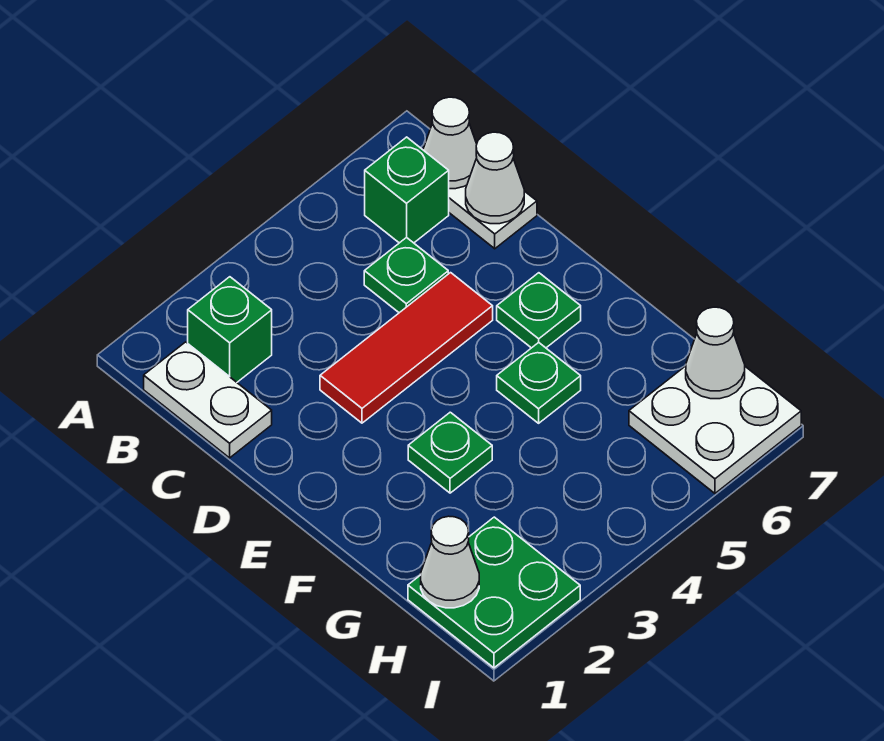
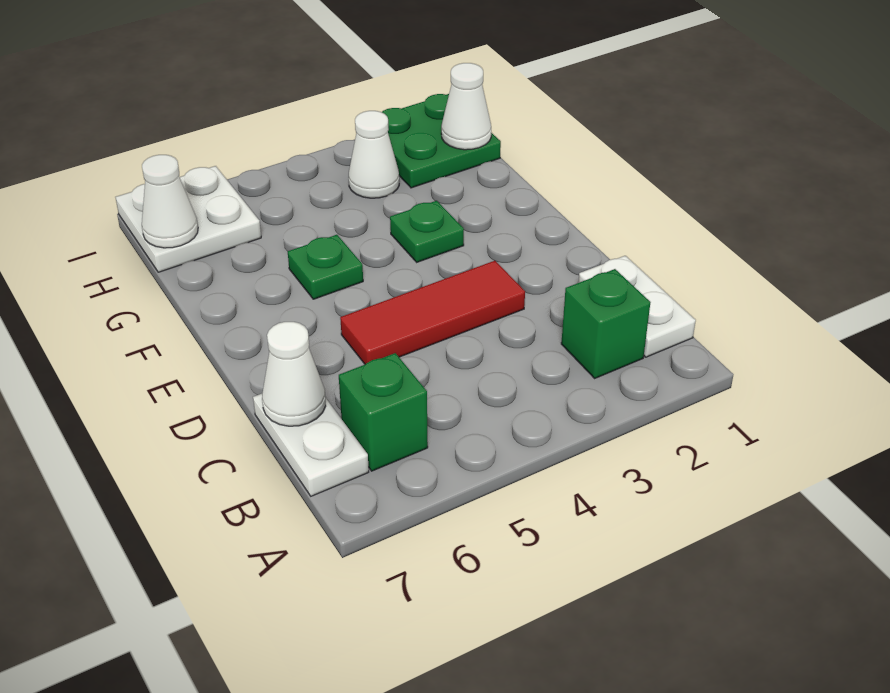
white 1x1 cone [423,97,477,189] -> white 1x1 cone moved to [349,111,399,198]
green 1x1 plate [364,237,448,313] -> none
green 1x1 plate [497,273,581,348] -> none

